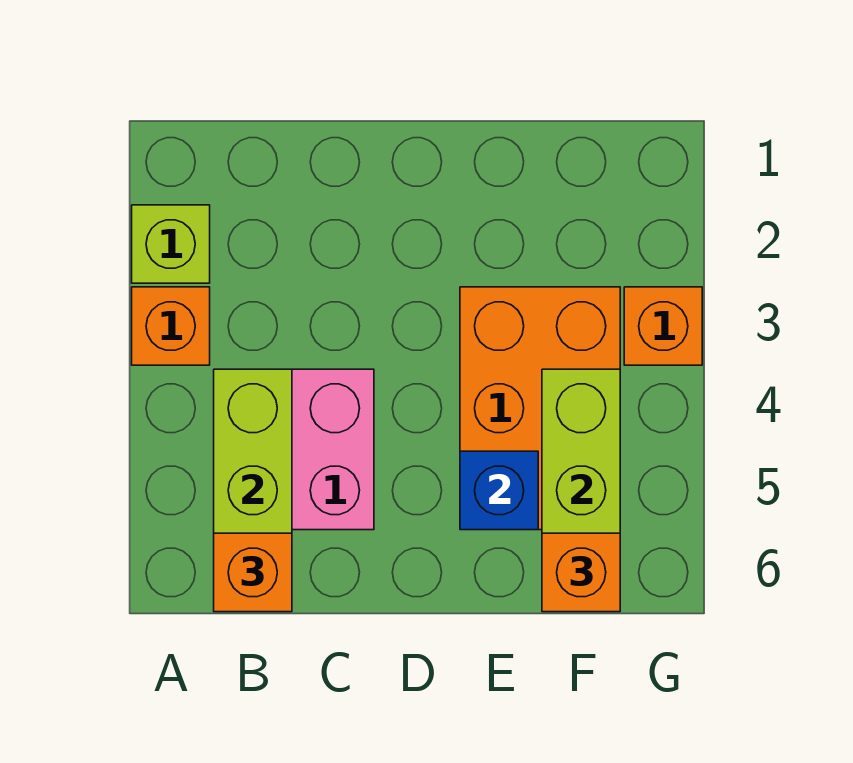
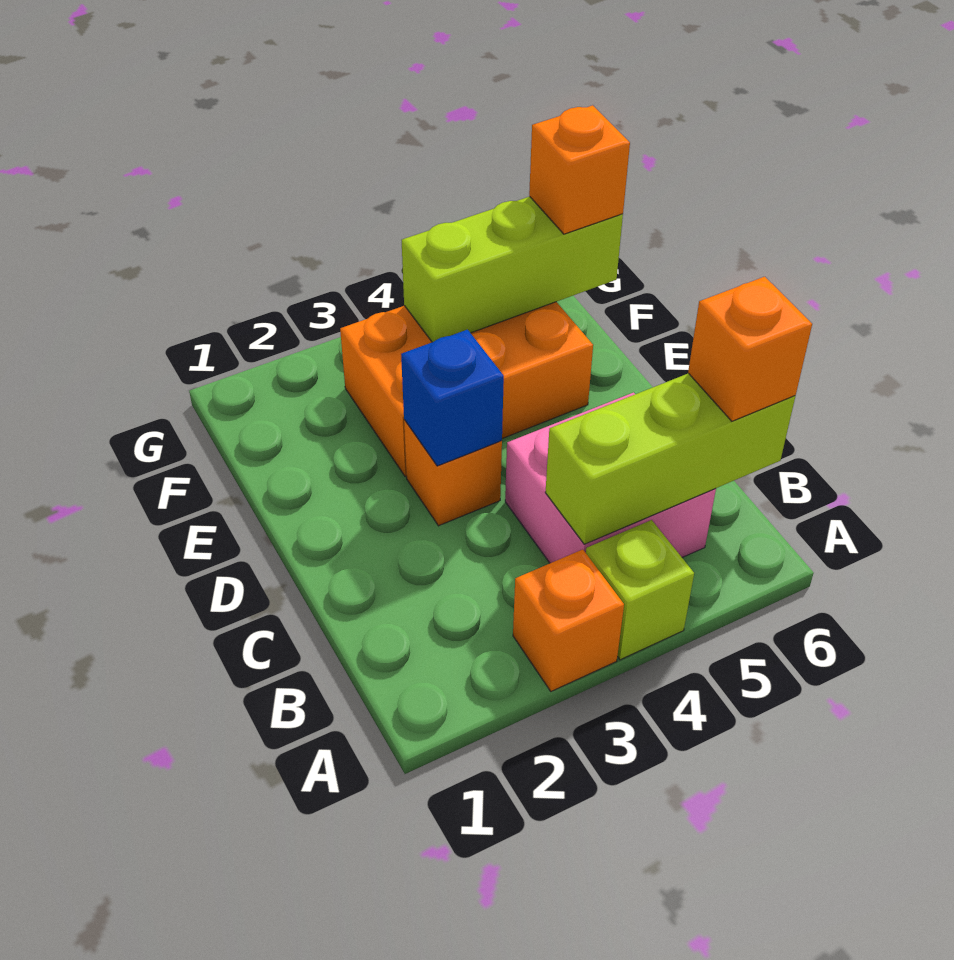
lime 1x1 brick [132,205,210,283] -> lime 1x1 brick moved to [586,520,694,660]
blue 1x1 brick [460,451,538,530] -> blue 1x1 brick moved to [401,330,504,466]
orange 1x1 brick [624,287,702,365] -> orange 1x1 brick moved to [404,420,502,526]

